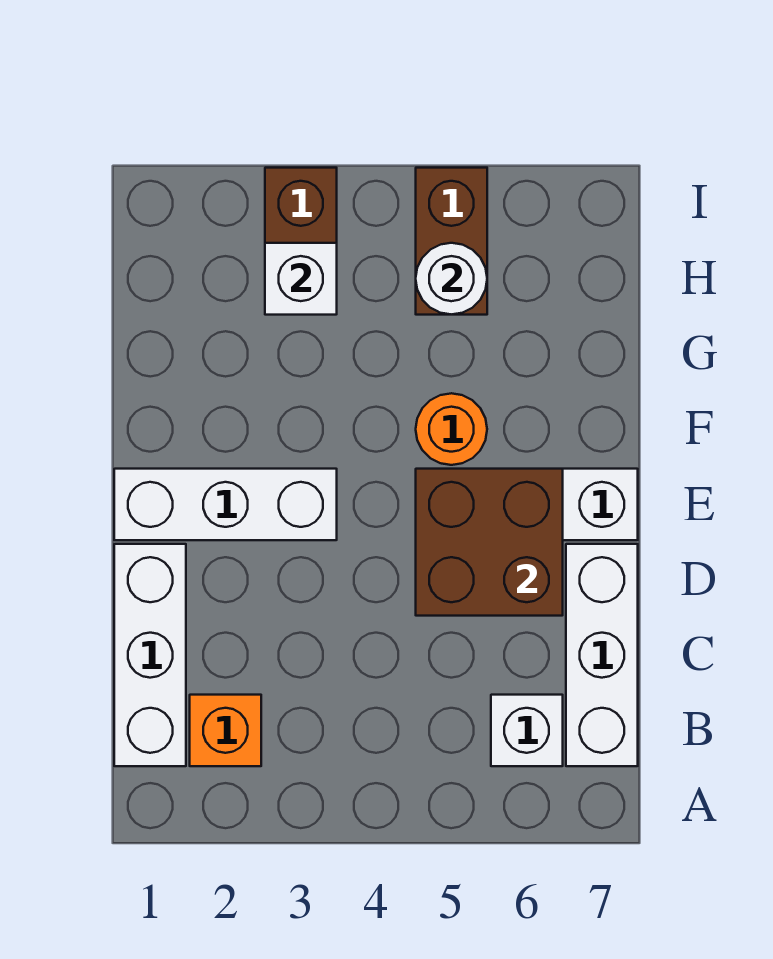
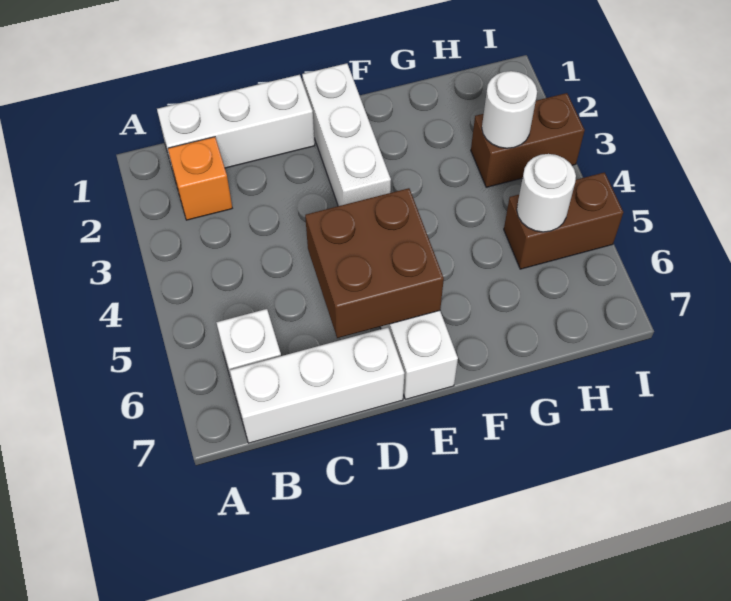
orange 1x1 round brick [416,393,487,465] -> none
white 1x1 brick [265,243,337,315] -> white 1x1 round brick [482,71,537,148]

